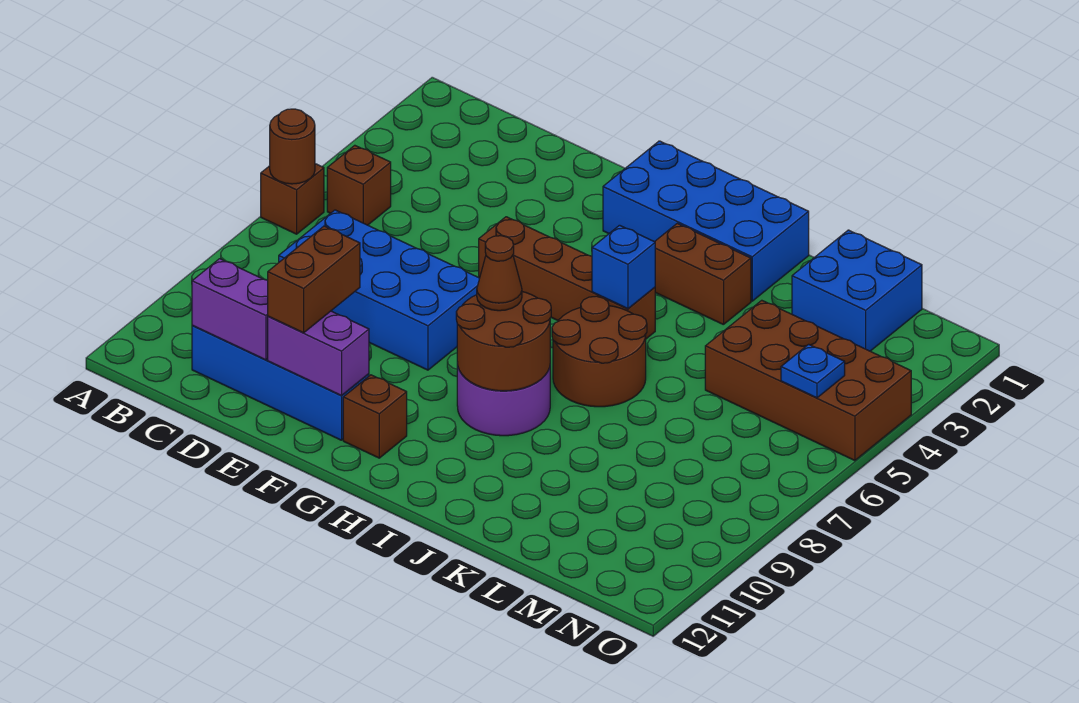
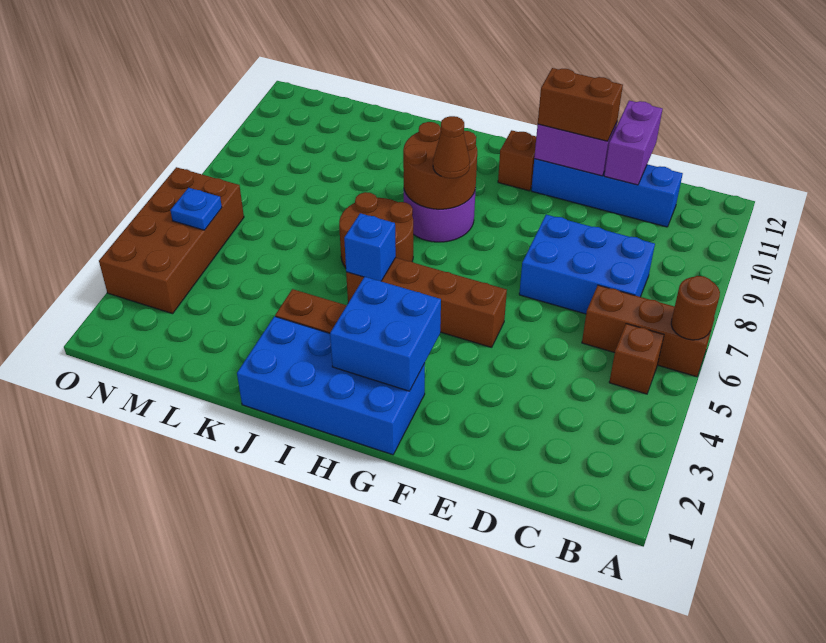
brown 1x1 brick [261,164,324,234] -> brown 1x3 brick [582,285,714,377]
blue 2x4 brick [279,210,480,370] -> blue 2x3 brick [519,215,655,314]
purple 1x2 brick [192,259,268,360] -> purple 1x2 brick turned to [604,101,662,185]
brown 1x2 brick [268,226,360,333] -> brown 1x2 brick turned to [538,68,623,141]
blue 2x2 brick [792,230,922,351] -> blue 2x2 brick moved to [330,277,441,391]
brown 2x4 brick [705,300,911,461] -> brown 2x4 brick turned to [99,167,244,314]

